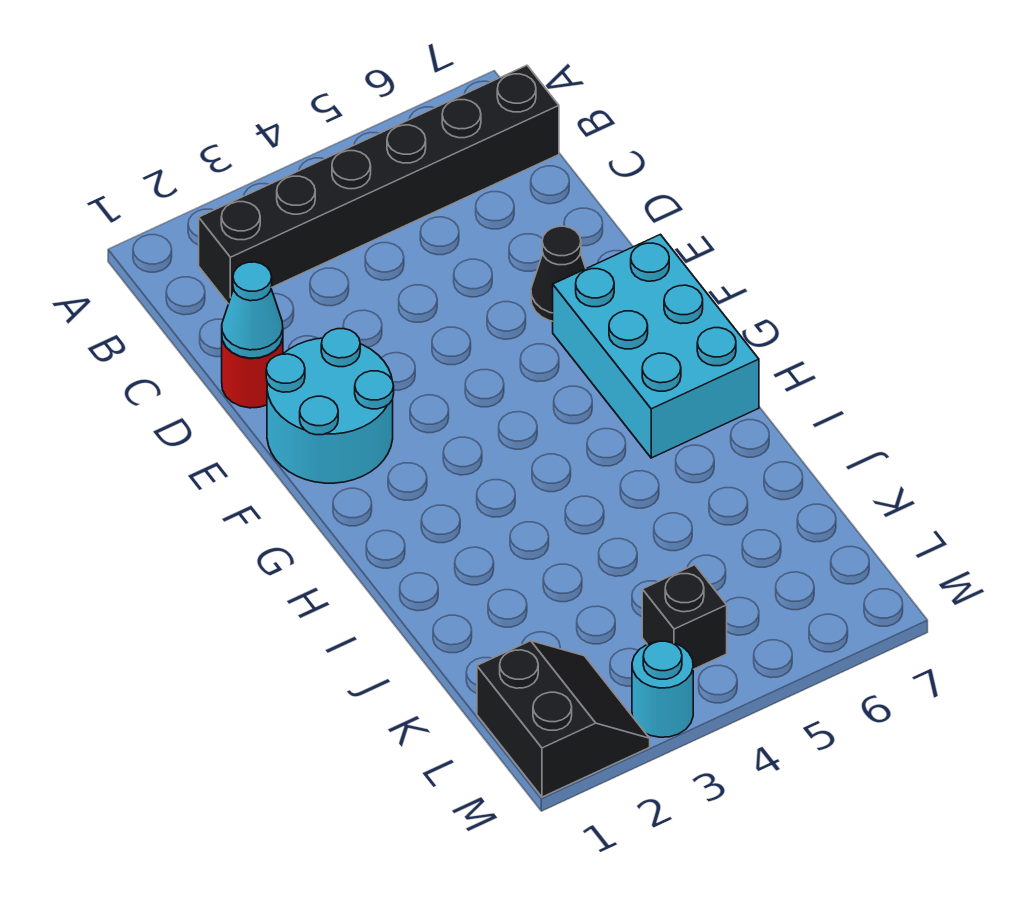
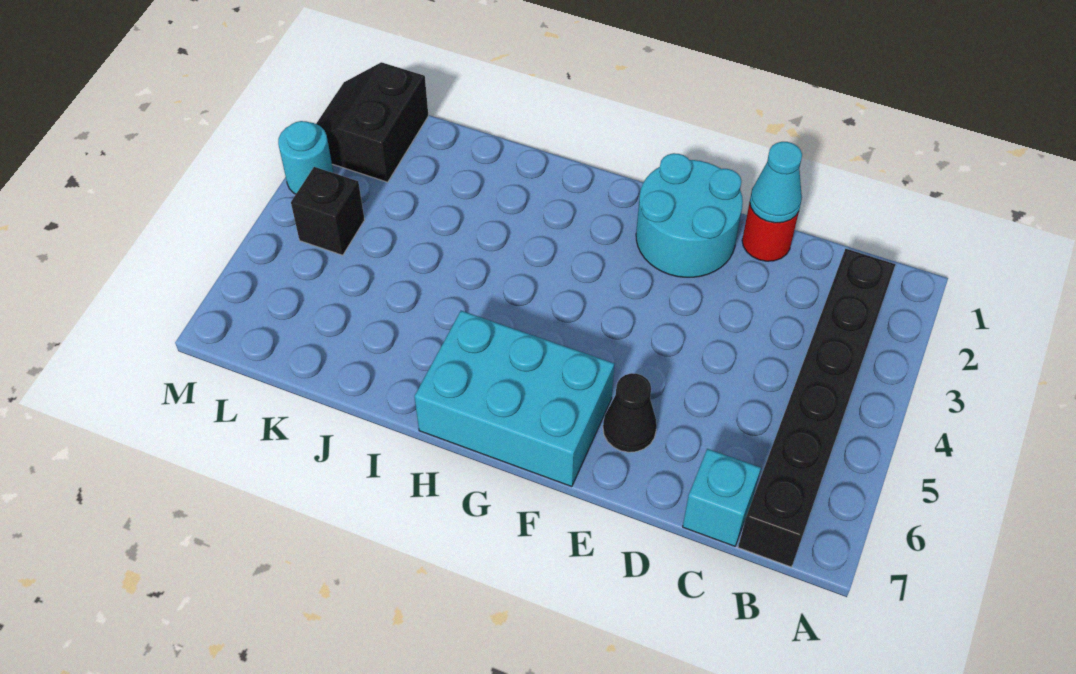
none -> cyan 1x1 brick [683,449,761,546]
black 2x2 slope [477,641,650,797] -> black 2x2 slope turned to [316,62,428,182]

